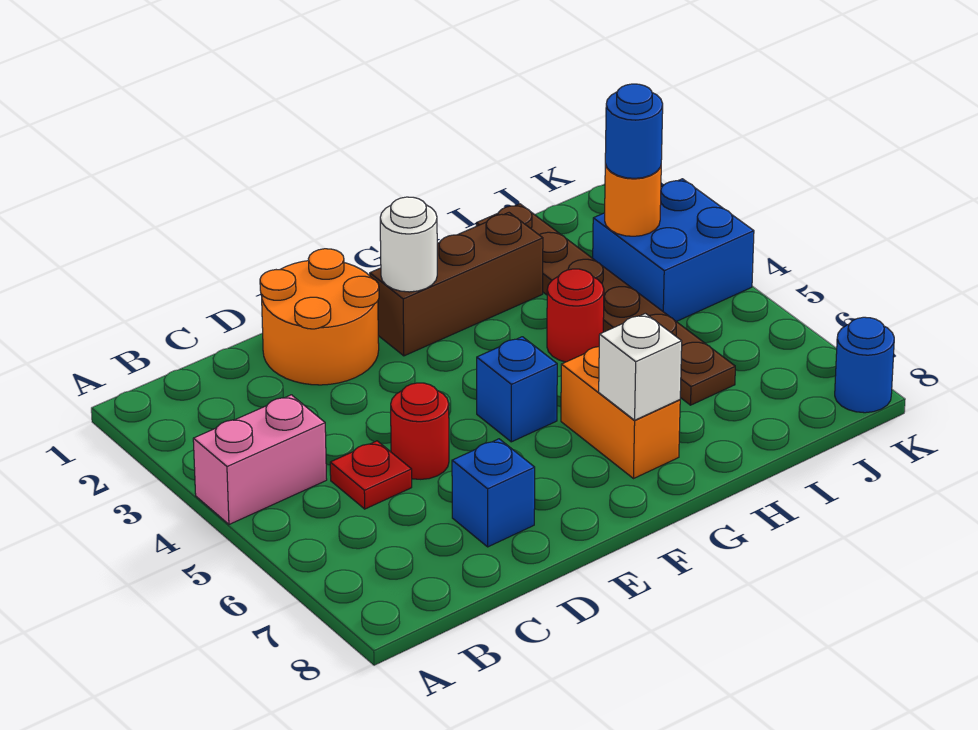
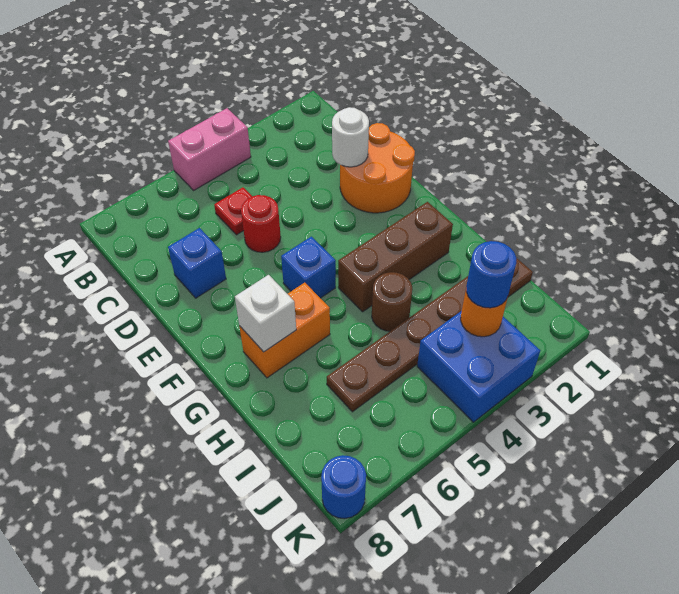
pink 1x2 brick [193,395,327,524] -> pink 1x2 brick turned to [168,108,251,190]
brown 1x3 brick [370,213,543,356] -> brown 1x3 brick turned to [338,202,453,312]
white 1x1 round brick [380,197,437,292] -> white 1x1 round brick moved to [332,107,369,167]
red 1x1 round brick [547,269,604,362] -> brown 1x1 round brick [372,272,412,331]

